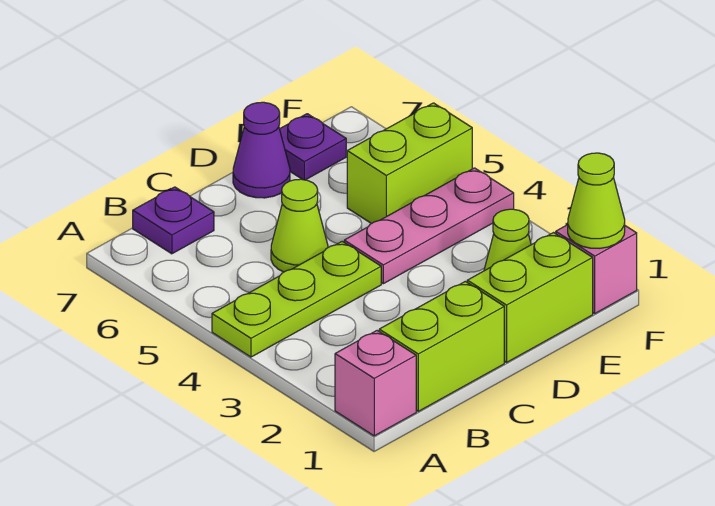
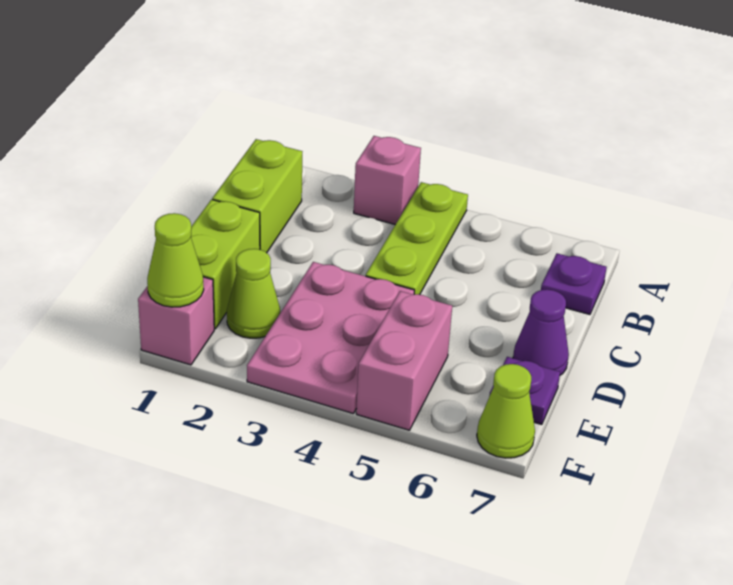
pink 1x1 brick [335,331,416,436] -> pink 1x1 brick moved to [354,136,421,225]
lime 1x1 cone [271,179,328,272] -> lime 1x1 cone moved to [477,364,535,458]
pink 1x3 plate [344,168,514,284] -> pink 2x3 plate [247,262,414,414]
lime 1x2 brick [347,103,472,224] -> pink 1x2 brick [356,291,452,430]

